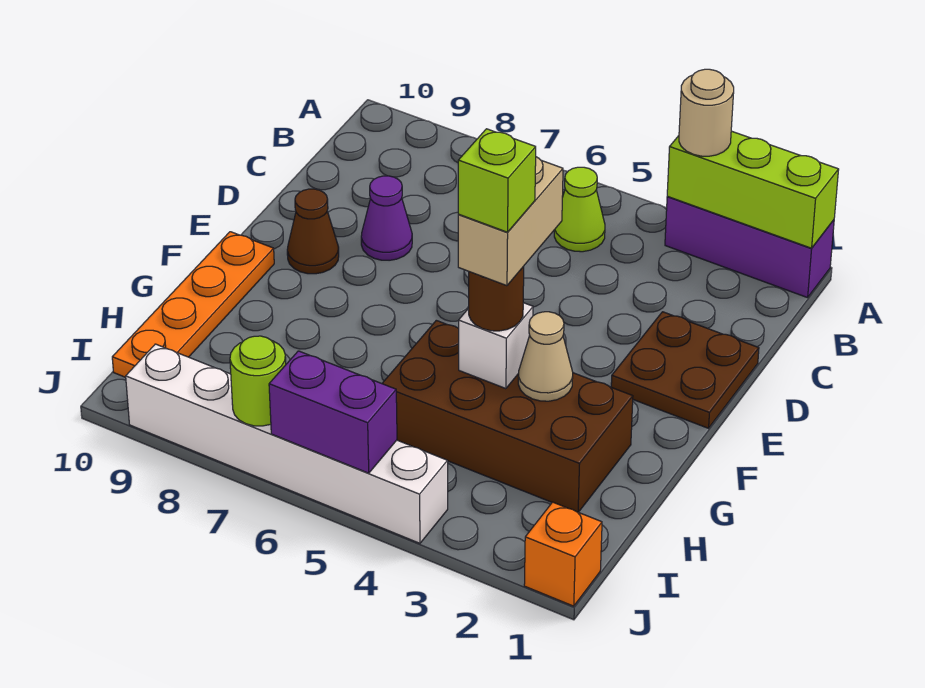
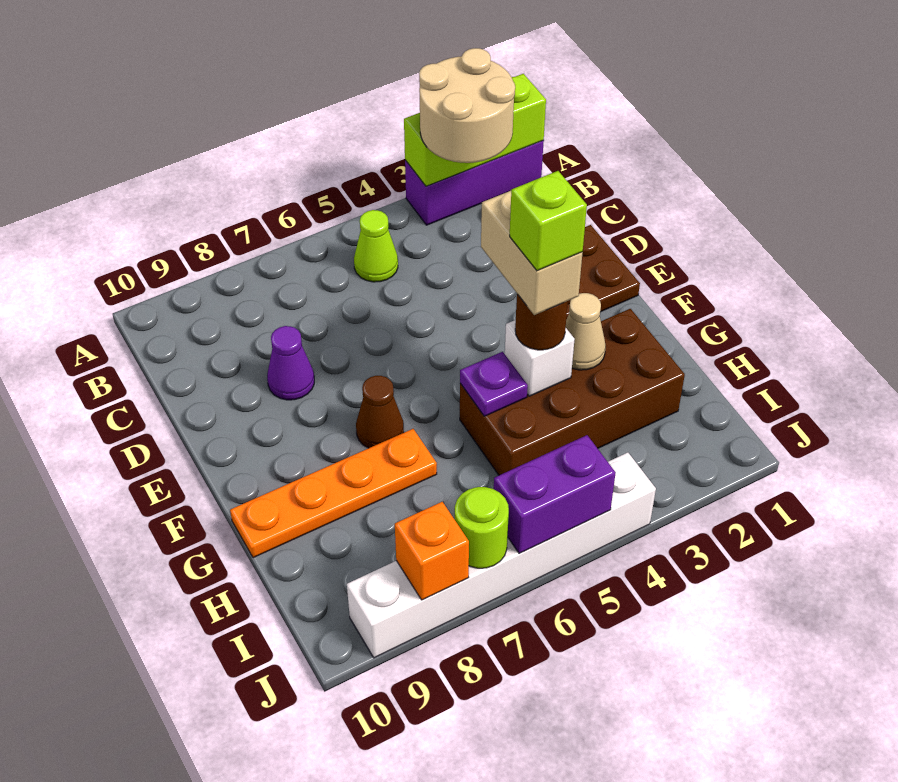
tan 1x1 round brick [679,69,734,156] -> tan 2x2 round brick [419,48,515,163]
brown 1x1 cone [287,189,339,274] -> brown 1x1 cone moved to [356,376,404,448]
orange 1x4 plate [112,232,274,377] -> orange 1x4 plate turned to [230,429,437,558]
none -> purple 1x1 plate [460,352,528,416]
orange 1x1 brick [524,502,602,606] -> orange 1x1 brick moved to [395,502,469,600]

